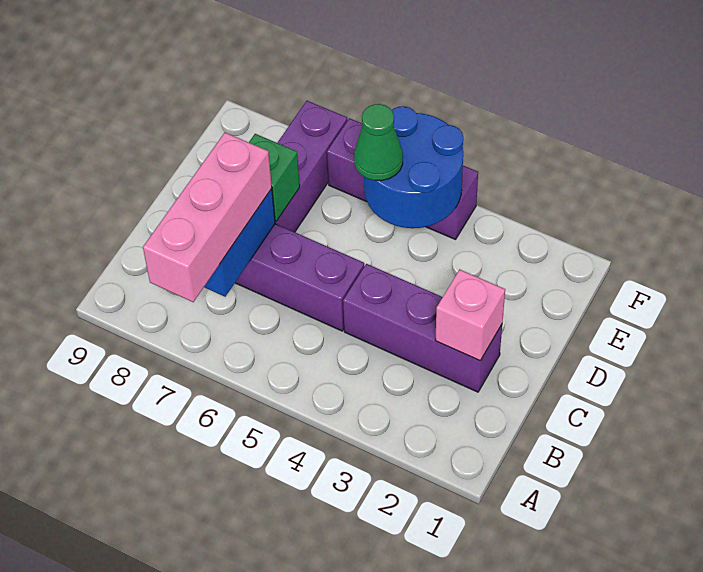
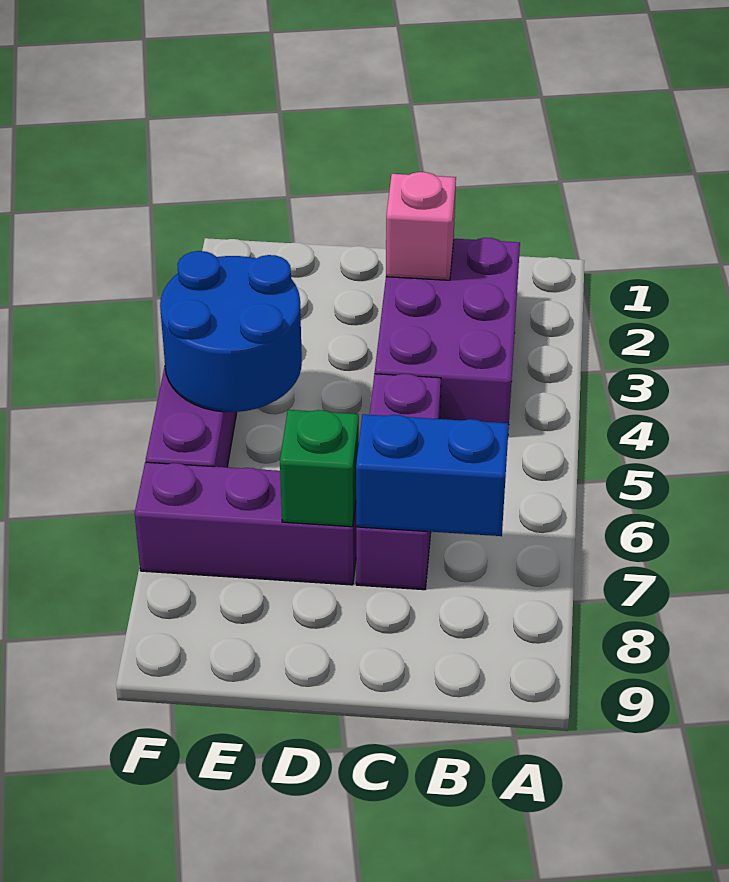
pink 1x3 brick [143,133,272,302] -> none
purple 1x3 brick [343,264,502,392] -> purple 2x3 brick [375,238,520,424]
green 1x1 cone [354,104,403,181] -> none

